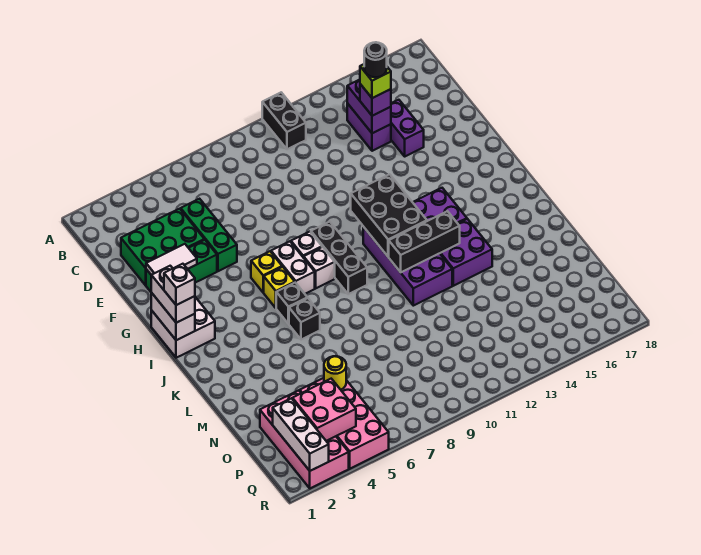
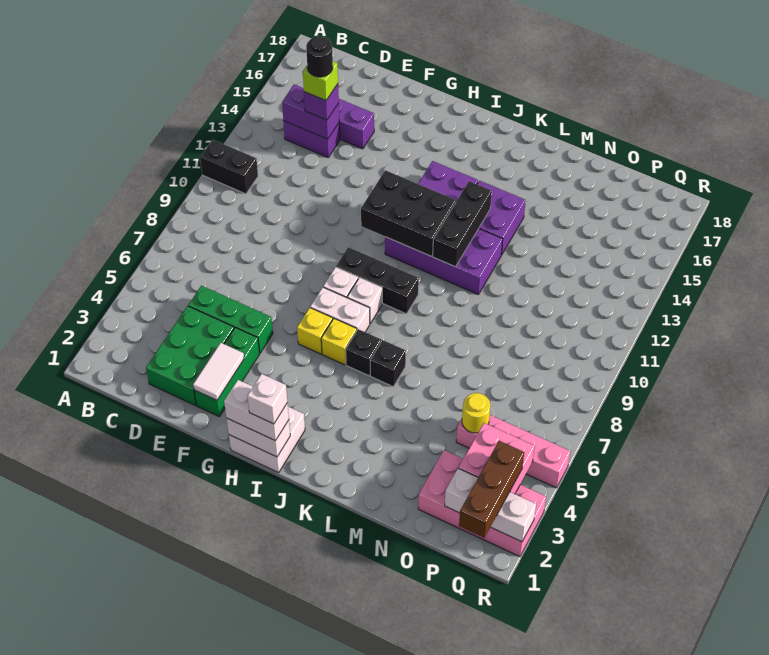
pink 2x4 brick [300,378,389,469] -> pink 1x4 brick [456,415,570,488]
none -> brown 1x3 brick [459,441,524,538]

